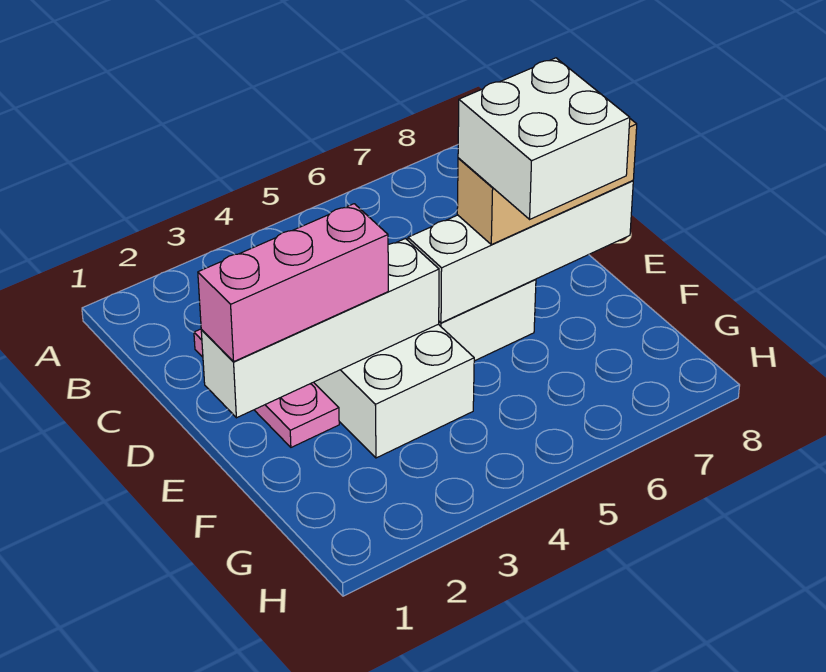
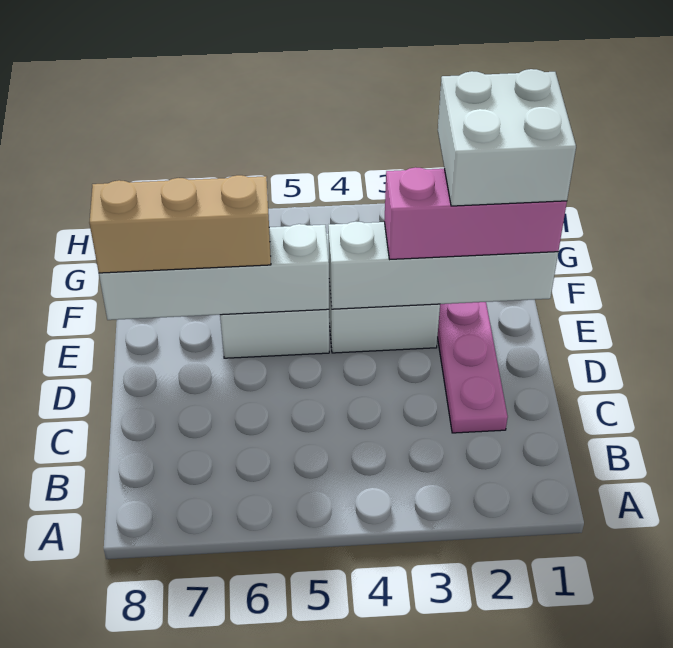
white 2x2 brick [458,58,630,219] -> white 2x2 brick moved to [438,69,576,206]

